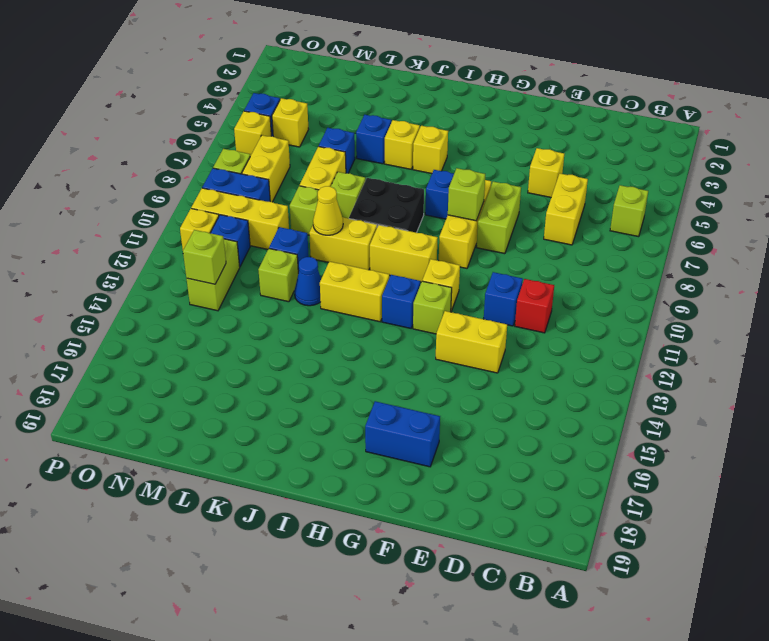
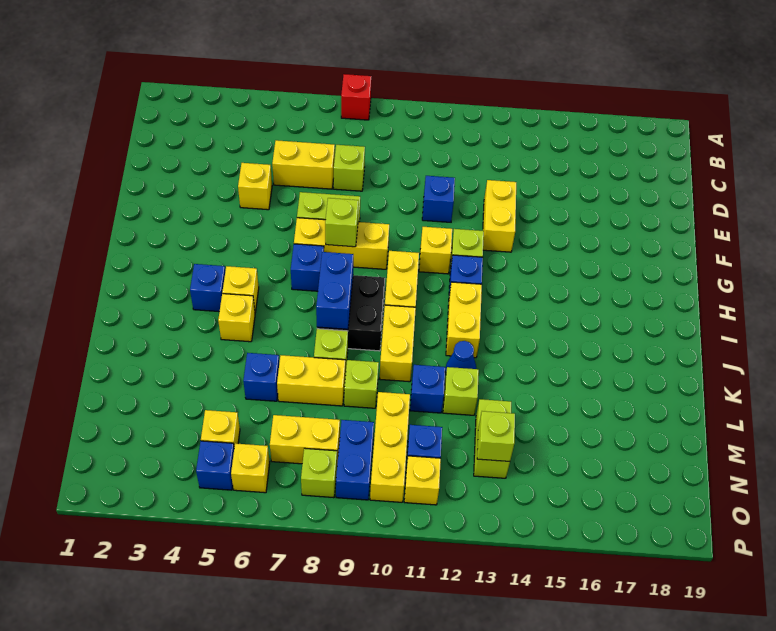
lime 1x1 brick [610,185,648,237] -> lime 1x1 brick moved to [334,145,365,191]
red 1x1 brick [515,279,554,333] -> red 1x1 brick moved to [341,74,371,120]
blue 1x2 brick [365,401,440,467] -> blue 1x2 brick moved to [316,252,353,329]
blue 1x1 brick [356,115,391,164] -> blue 1x1 brick moved to [190,264,225,312]
yellow 1x1 cone [313,186,343,235] -> none
lime 1x2 brick [186,239,240,311] -> lime 1x2 brick turned to [474,399,511,478]

